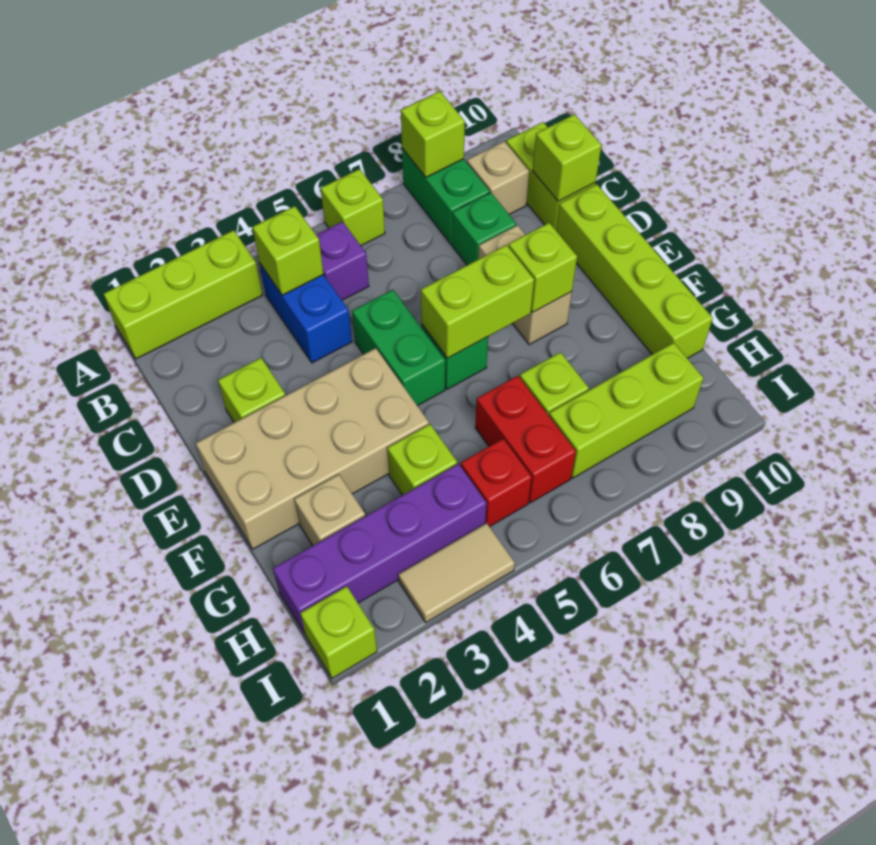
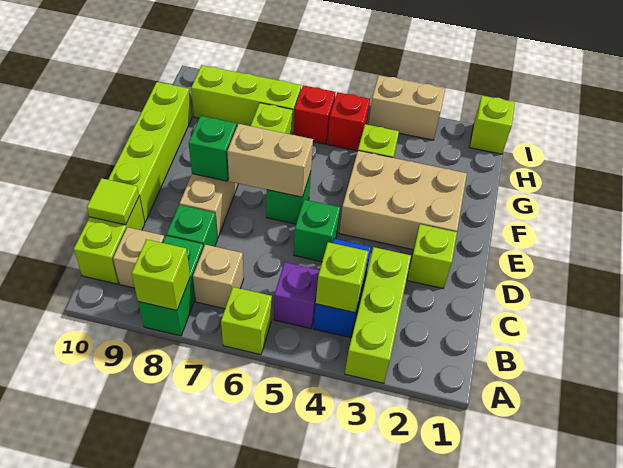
lime 1x3 brick [104,230,263,359] -> lime 1x3 brick turned to [345,247,411,383]
lime 1x1 brick [533,114,601,201] -> lime 1x1 tile [87,178,139,225]
green 1x2 brick [352,290,445,406] -> green 1x1 brick [294,200,340,262]
tan 2x4 brick [196,348,429,549] -> tan 2x3 brick [339,151,467,249]
lime 1x2 brick [421,245,534,358] -> tan 1x2 brick [227,124,313,197]
lime 1x1 brick [508,223,577,312] -> green 1x1 brick [189,116,237,181]
tan 1x1 brick [294,474,365,546] -> tan 1x1 brick moved to [193,245,244,309]
red 1x2 brick [475,376,576,503] -> red 1x1 brick [294,85,335,144]
purple 1x4 brick [273,464,487,634] -> none
tan 1x2 tile [398,523,515,622] -> tan 1x2 brick [368,75,445,140]

